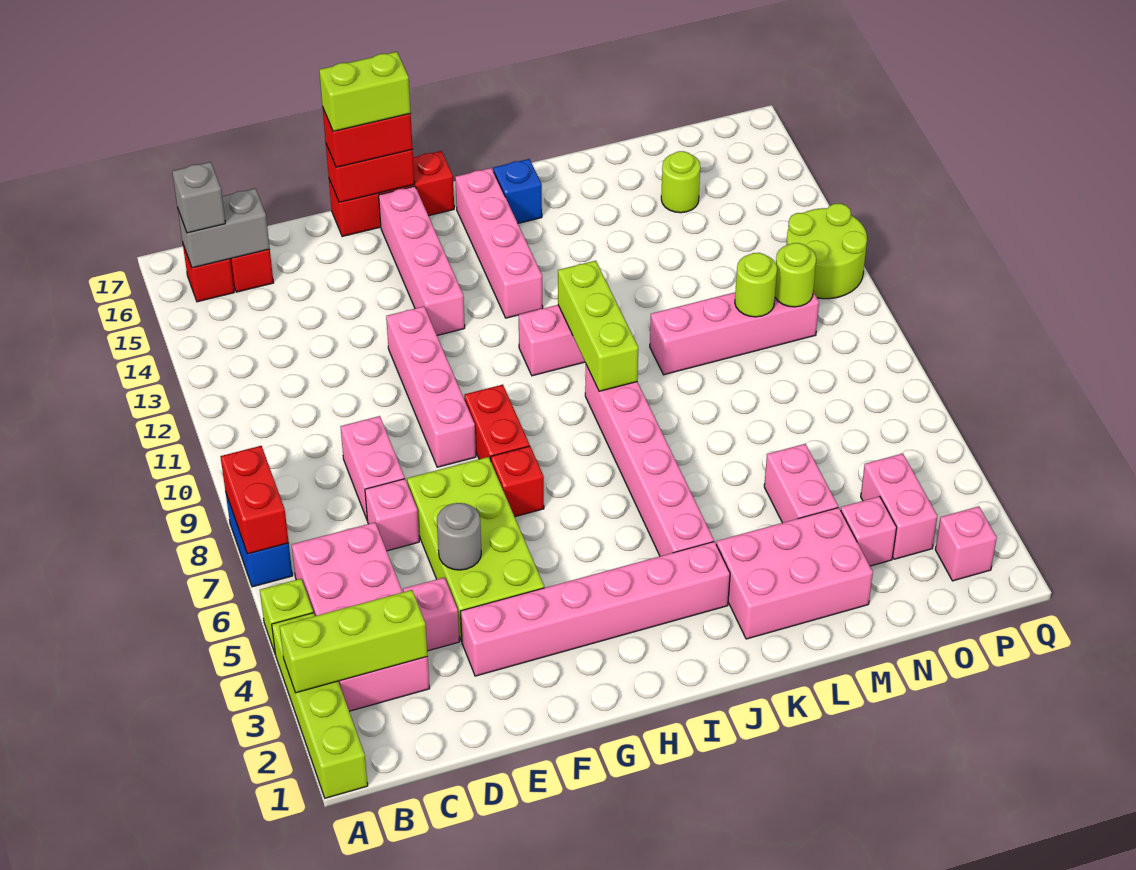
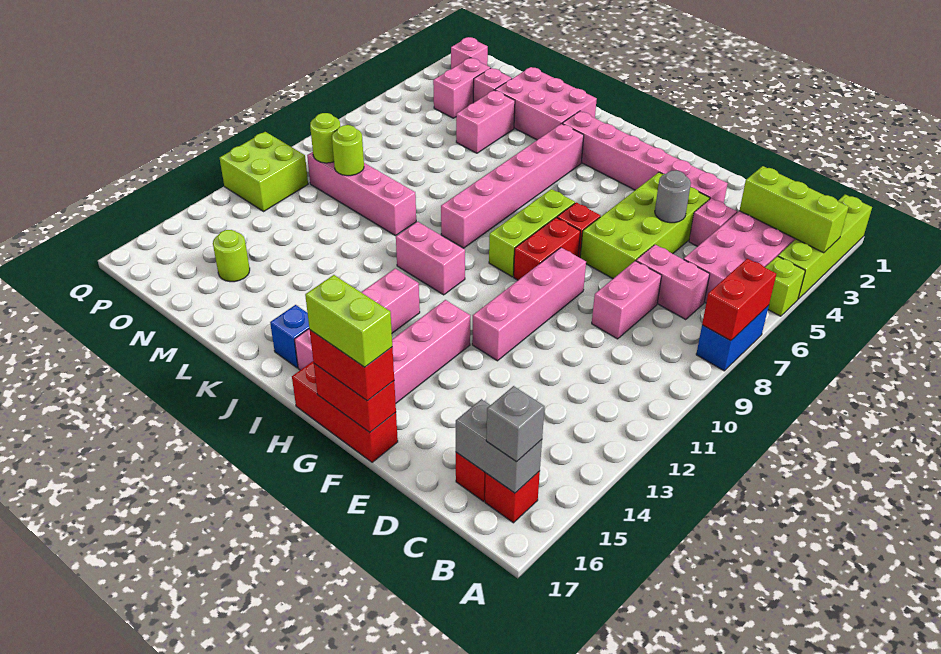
pink 1x1 brick [365,479,419,551] -> pink 1x2 brick [636,245,710,320]
lime 1x3 brick [558,261,638,391] -> lime 1x3 brick moved to [489,189,575,277]
lime 2x2 round brick [786,203,867,299] -> lime 2x2 brick [220,132,308,211]

